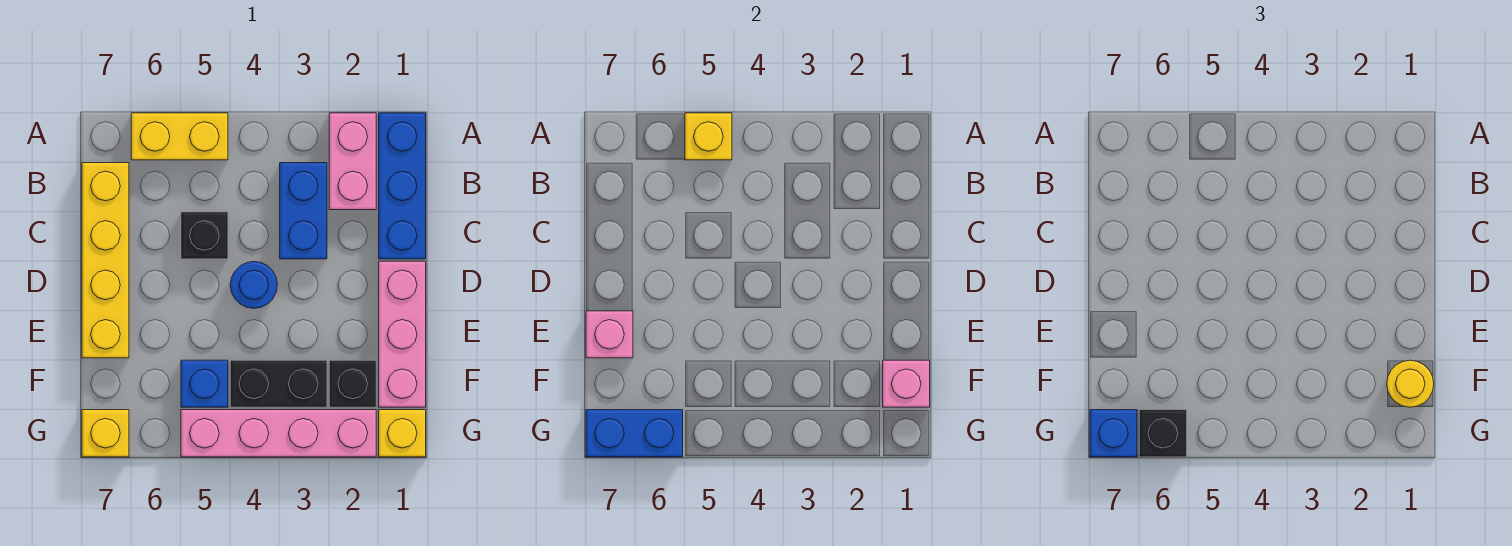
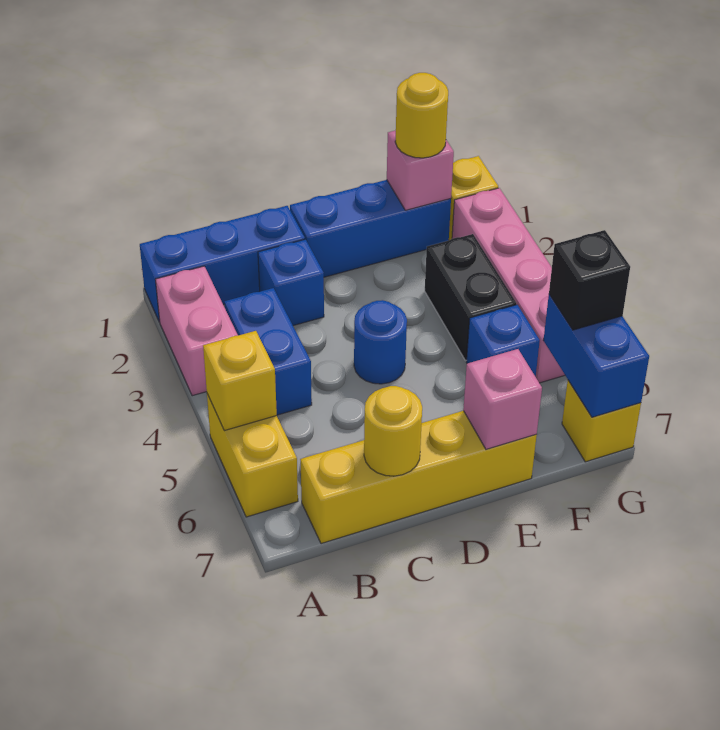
pink 1x2 brick [329,113,376,210] -> pink 1x2 brick turned to [155,266,238,396]
blue 1x2 brick [280,163,327,259] -> blue 1x2 brick turned to [224,288,312,415]
black 1x1 brick [181,212,228,259] -> none
none -> yellow 1x1 round brick [364,386,422,476]
pink 1x3 brick [379,261,426,407] -> blue 1x3 brick [290,180,451,277]
black 1x1 brick [329,360,376,407] -> none
blue 1x1 brick [1090,410,1137,457] -> blue 1x1 brick moved to [258,239,324,326]

